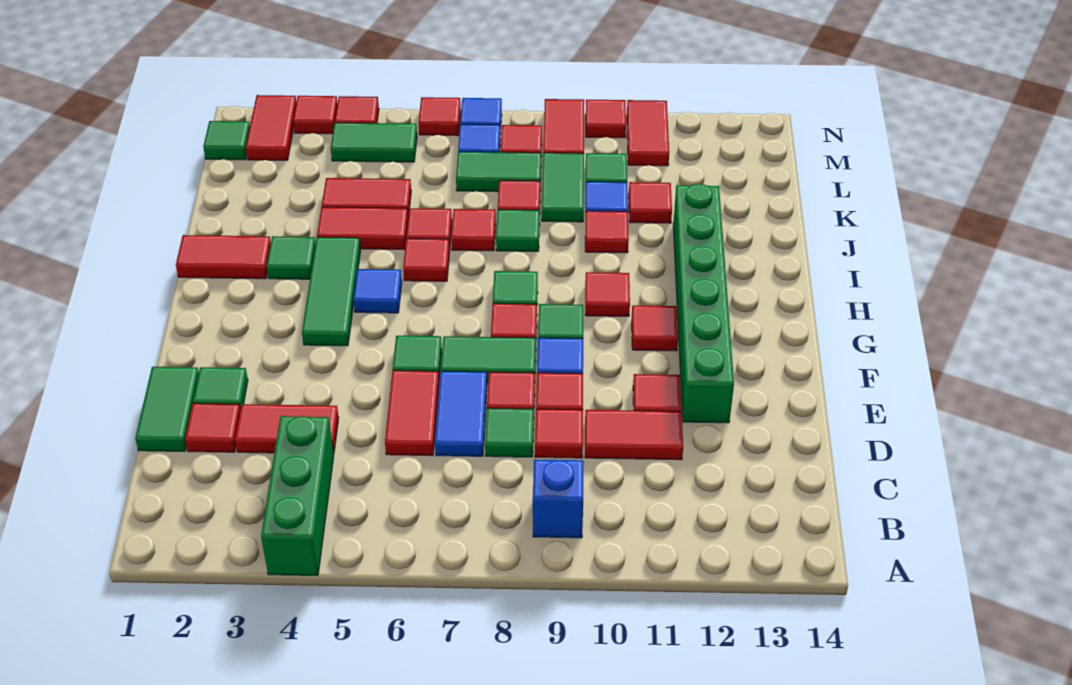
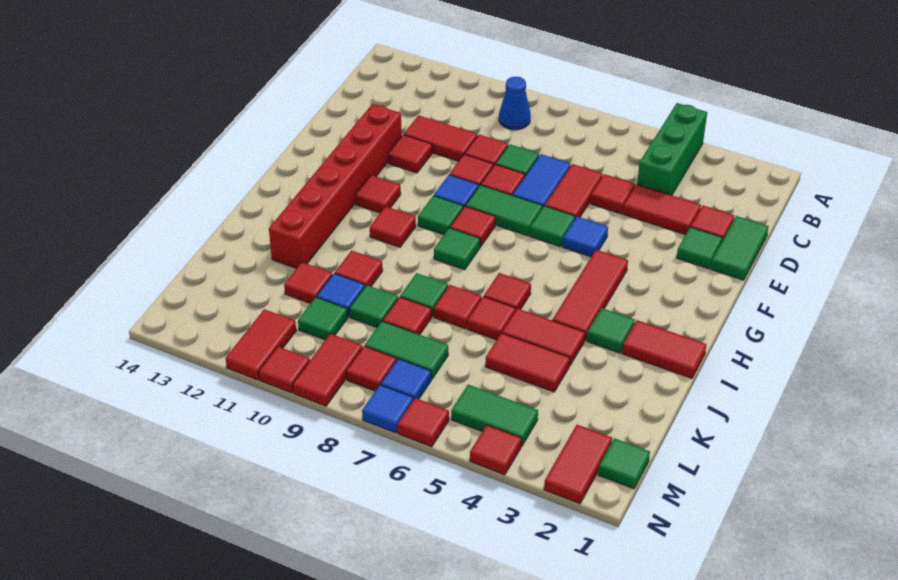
blue 1x1 brick [533,459,584,538] -> blue 1x1 cone [499,77,531,130]
green 1x6 brick [673,184,734,423] -> red 1x6 brick [269,104,402,268]
green 1x3 tile [302,237,361,346] -> red 1x3 tile [552,250,628,341]
blue 1x1 tile [353,269,402,313] -> blue 1x1 tile moved to [563,217,608,257]
green 1x2 tile [542,153,584,222] -> green 1x1 tile [349,285,398,327]
red 1x1 tile [293,96,338,134] -> red 1x1 tile moved to [591,174,635,214]

